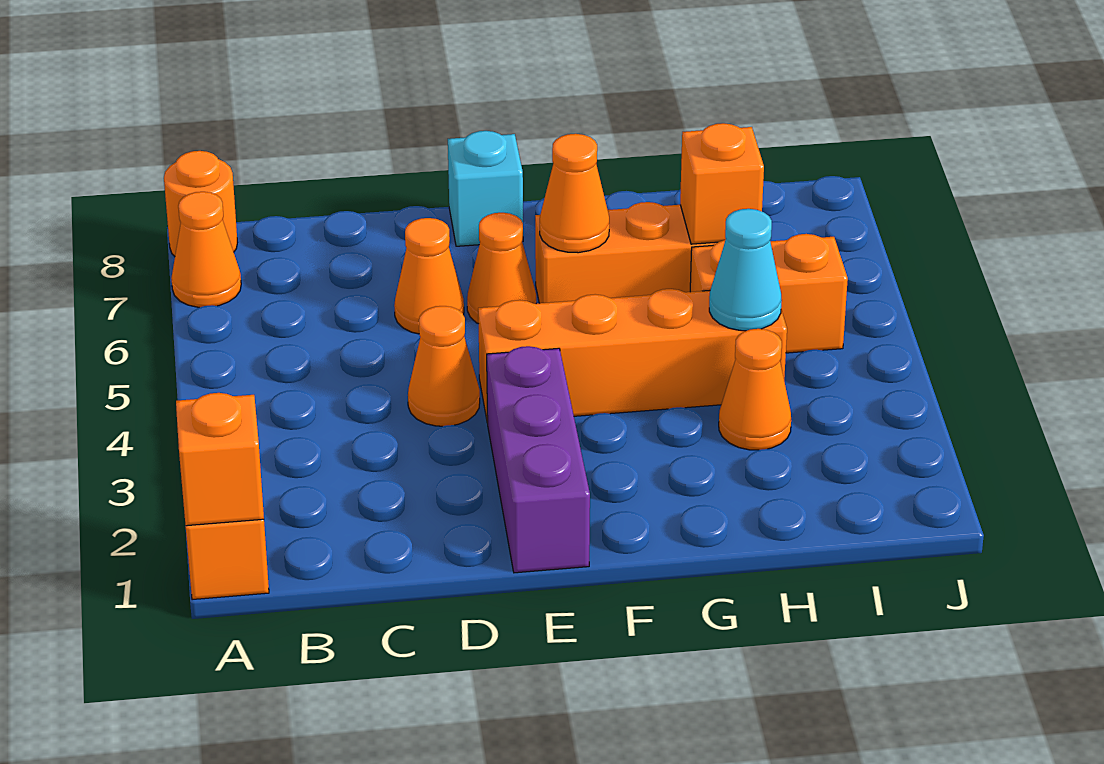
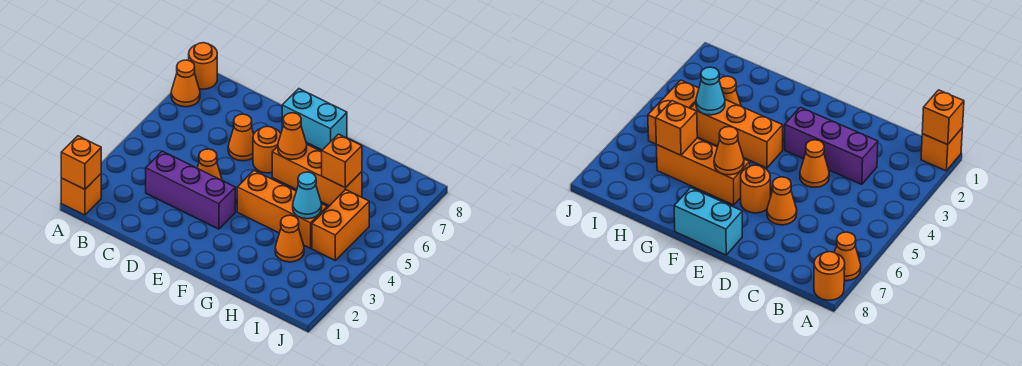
purple 1x3 brick [487,346,590,573] -> purple 1x3 brick turned to [146,151,235,229]
orange 1x4 brick [478,289,787,423] -> orange 1x3 brick [237,171,327,248]
orange 1x1 cone [467,213,536,324] -> orange 1x1 round brick [253,126,281,173]
cyan 1x1 brick [448,131,523,246] -> cyan 1x2 brick [282,89,347,150]
orange 1x2 brick [690,234,848,353] -> orange 1x2 brick turned to [312,190,369,260]

